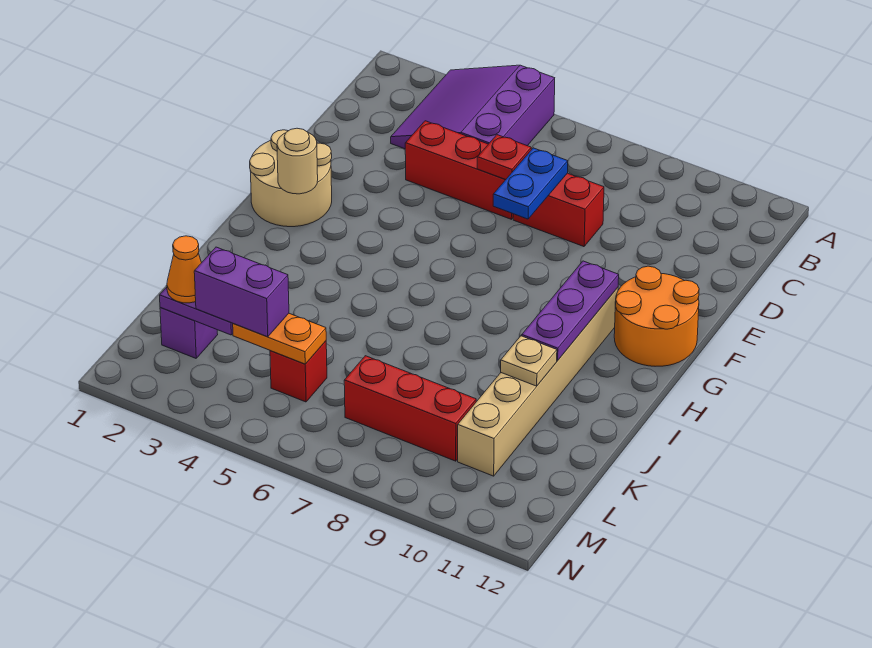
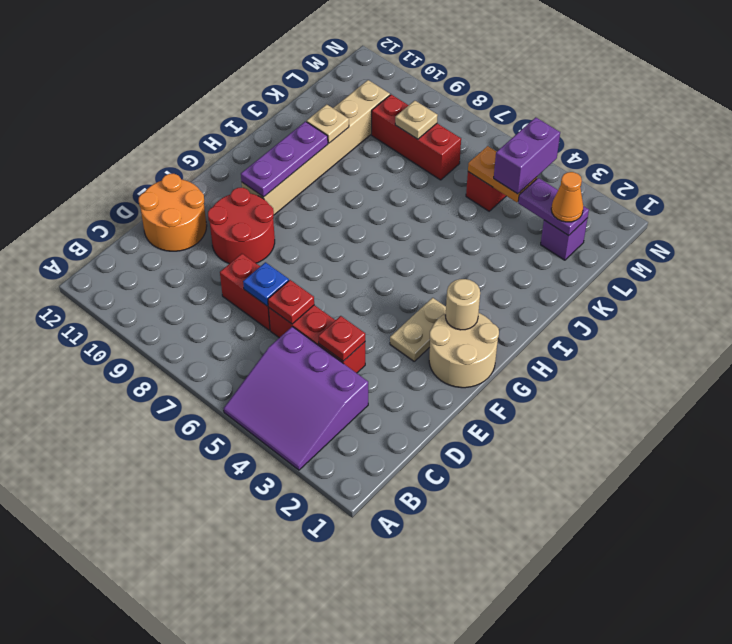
purple 3x3 slope [391,65,555,149] -> purple 3x3 slope turned to [224,327,368,470]
none -> red 1x1 plate [319,316,365,361]
blue 1x2 plate [493,148,568,219] -> blue 1x1 plate [243,262,289,306]
none -> red 2x2 round brick [208,188,275,264]
none -> tan 1x2 plate [390,298,446,361]
orange 2x2 round brick [614,266,699,366] -> orange 2x2 round brick moved to [139,174,207,251]
purple 1x2 brick [194,247,289,337] -> purple 1x2 brick turned to [494,117,560,194]
none -> tan 1x1 plate [395,101,438,139]

